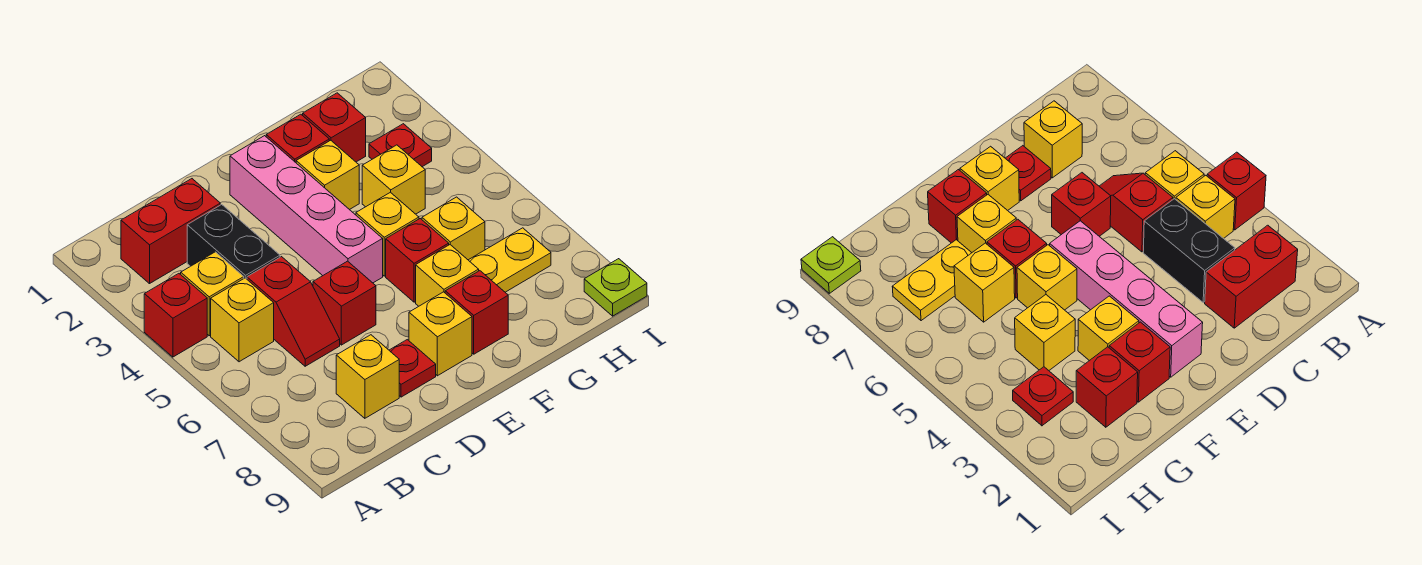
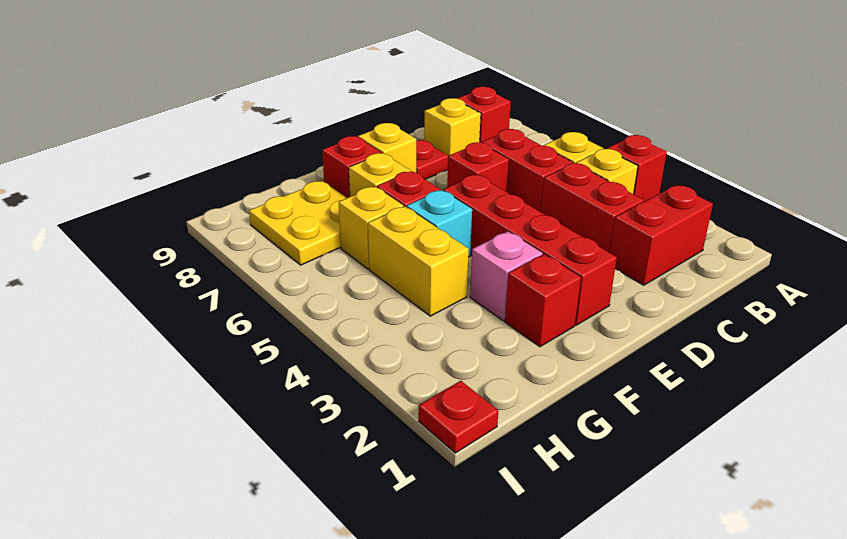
black 1x2 brick [187,205,280,279] -> red 1x2 brick [541,163,644,253]
red 1x2 slope [247,257,340,366] -> red 1x2 brick [482,129,573,212]
pink 1x4 brick [230,136,383,283] -> red 1x4 brick [444,175,617,325]
yellow 1x1 brick [296,140,359,210] -> pink 1x1 brick [470,232,542,321]
yellow 1x1 brick [356,192,419,276] -> cyan 1x1 brick [407,190,472,257]
red 1x1 brick [303,93,366,162] -> red 1x1 brick moved to [457,87,511,142]
yellow 1x1 brick [362,145,425,214] -> yellow 1x2 brick [368,206,469,316]
yellow 1x2 plate [469,228,551,292] -> yellow 2x2 plate [249,181,346,265]
red 1x1 plate [369,124,432,167] -> red 1x1 plate moved to [419,381,498,453]
lime 1x1 plate [584,259,647,316] -> none

